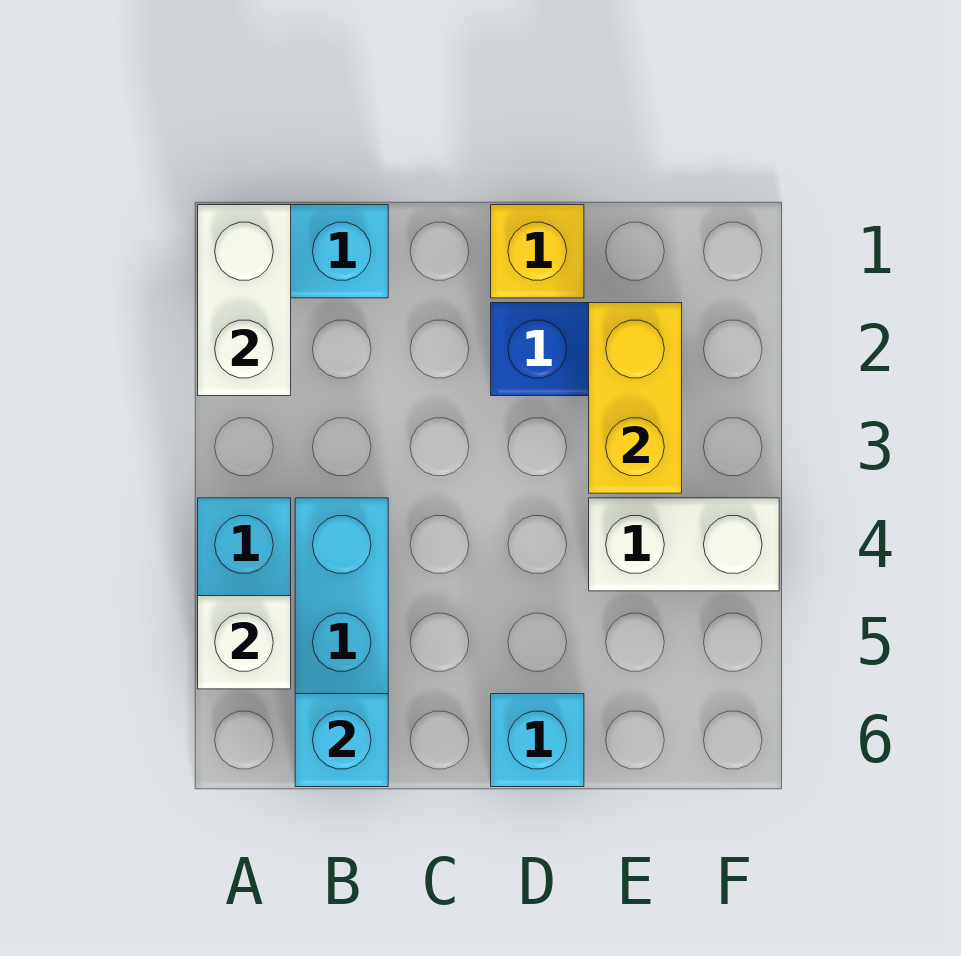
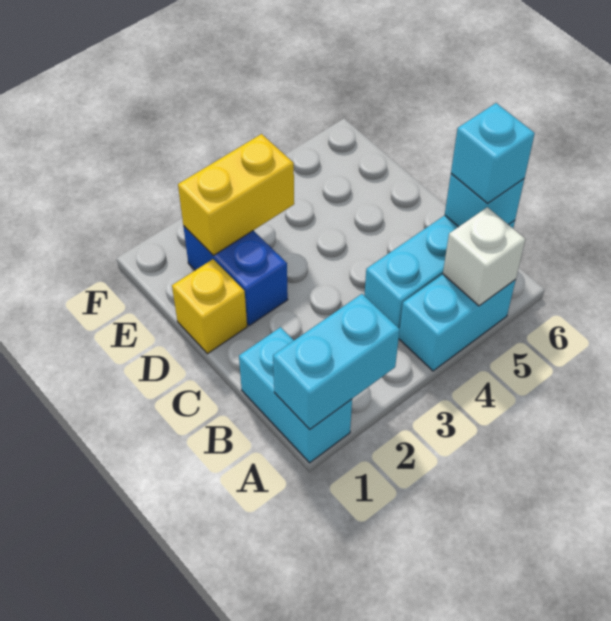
white 1x2 brick [198,205,291,396] -> cyan 1x2 brick [273,294,400,429]
cyan 1x1 brick [491,694,584,787] -> cyan 1x1 brick moved to [451,103,535,203]
white 1x2 brick [589,498,779,591] -> none

